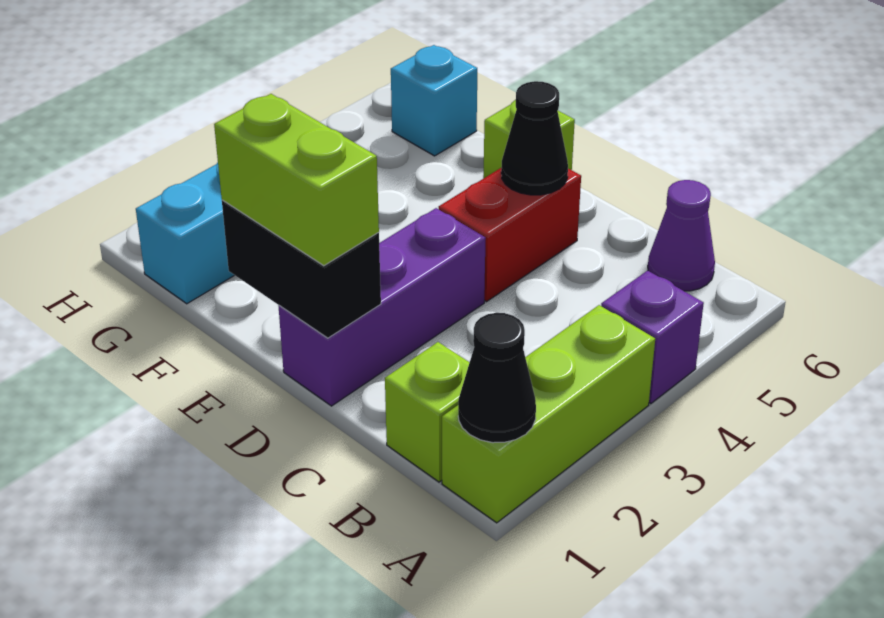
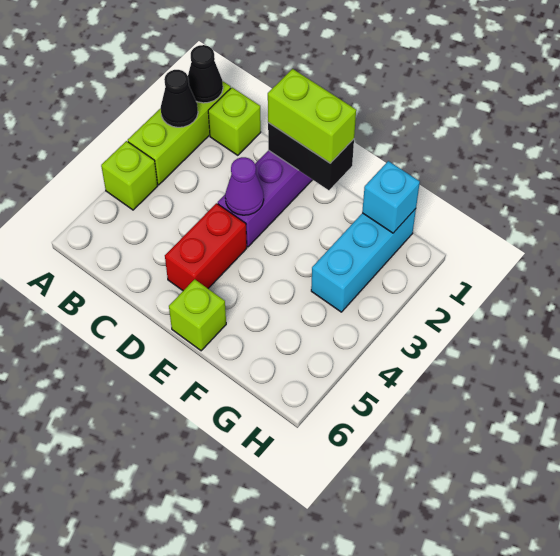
purple 1x1 brick [601,271,704,404] -> lime 1x1 brick [101,141,158,210]
purple 1x1 cone [648,180,715,291] -> purple 1x1 cone moved to [225,157,264,215]
black 1x1 cone [501,81,568,195] -> black 1x1 cone moved to [161,70,198,127]
cyan 1x1 brick [391,45,477,156] -> cyan 1x1 brick moved to [362,161,420,233]

